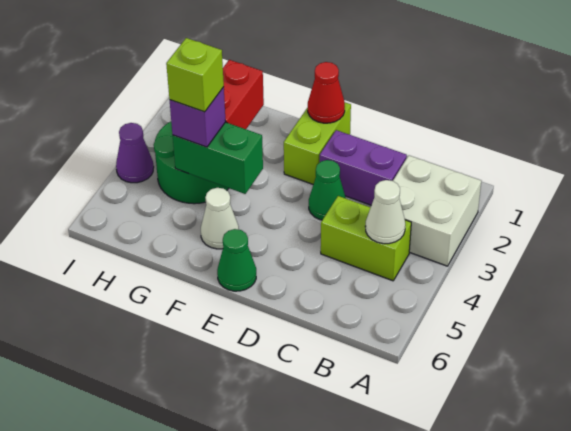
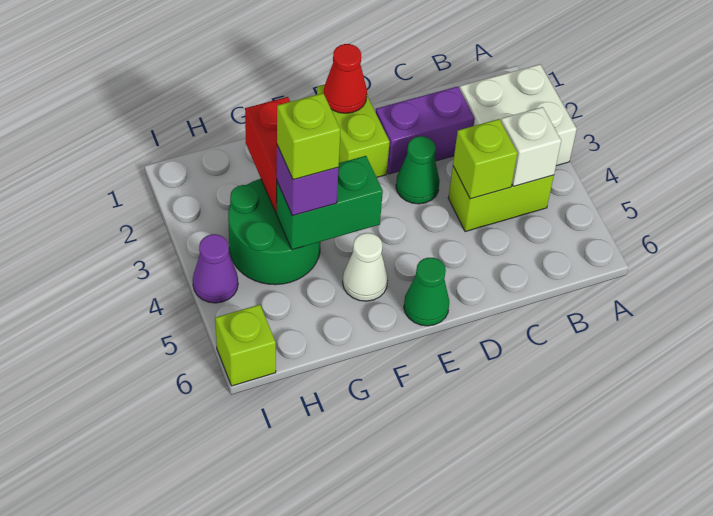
white 1x1 cone [365,180,405,244] -> white 1x1 brick [501,107,561,186]
none -> lime 1x1 brick [453,119,517,199]
none -> lime 1x1 brick [215,305,276,386]

